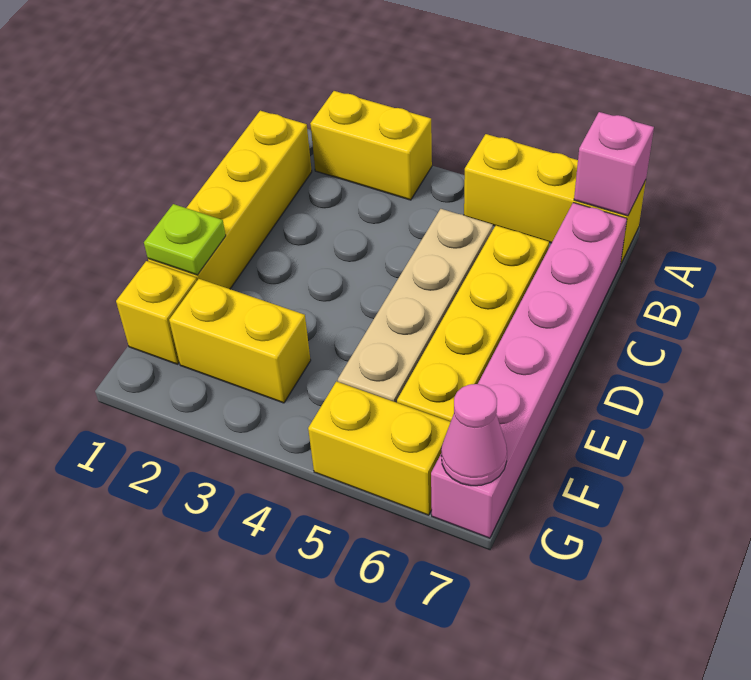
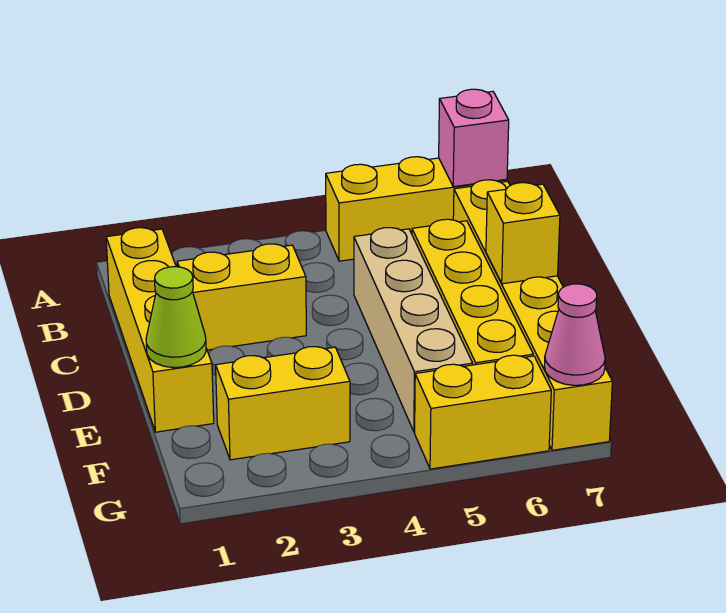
yellow 1x2 brick [310,91,432,200] -> yellow 1x2 brick moved to [177,244,306,350]
pink 1x6 brick [431,203,627,538] -> yellow 1x6 brick [453,180,612,450]
lime 1x1 plate [144,204,226,275] -> lime 1x1 cone [146,267,206,368]
yellow 1x1 brick [116,261,197,364] -> yellow 1x1 brick moved to [486,183,560,284]

